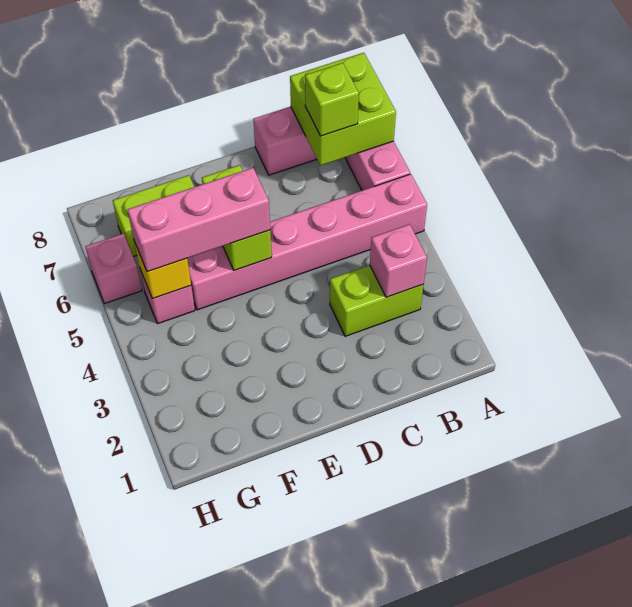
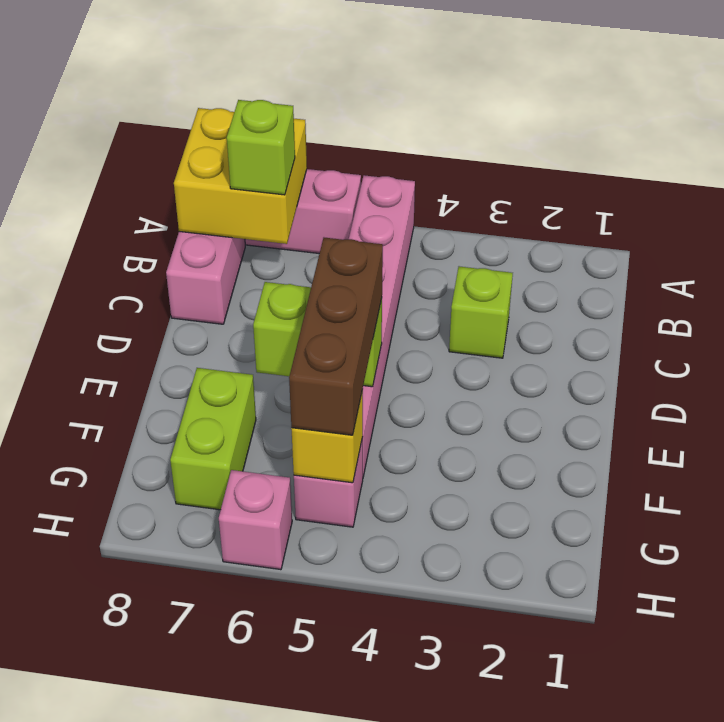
lime 2x2 brick [290,53,396,166] -> yellow 2x2 brick [174,108,307,244]
lime 1x2 brick [330,265,424,336] -> lime 1x1 brick [449,266,513,358]
pink 1x1 brick [370,224,427,297] -> none
pink 1x3 brick [127,168,270,272] -> brown 1x3 brick [289,238,383,435]

